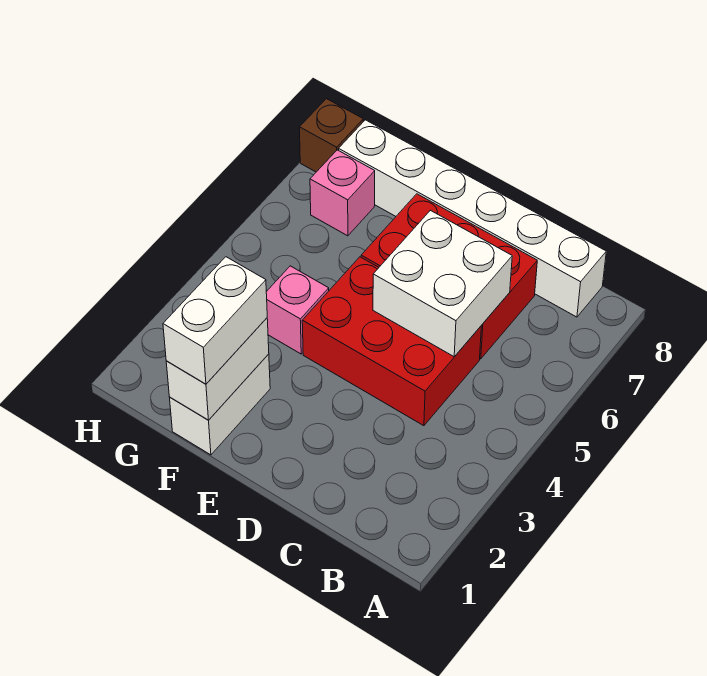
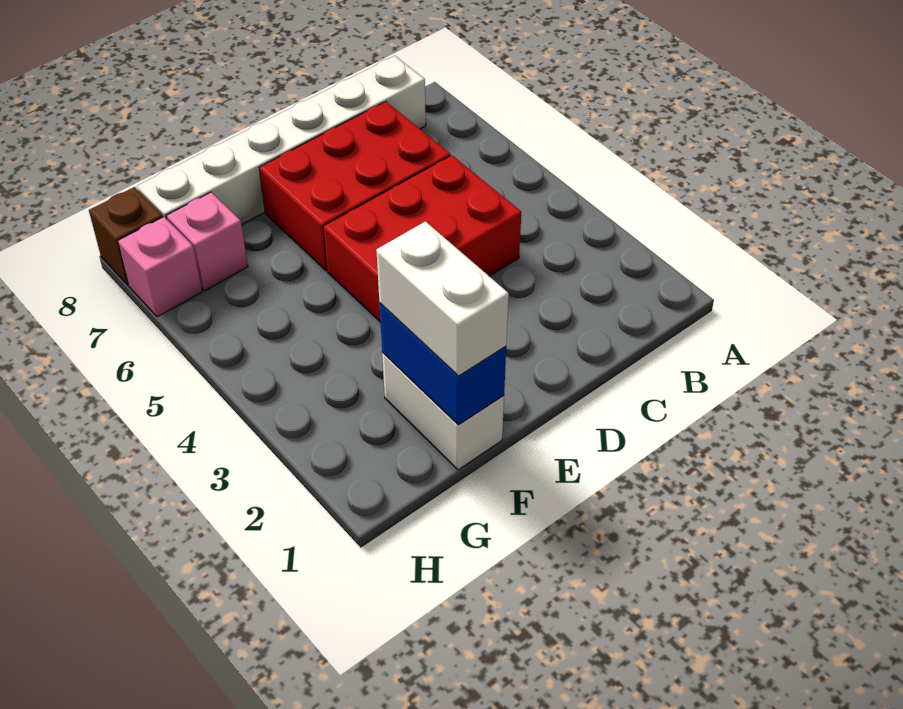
white 2x2 brick [373,210,512,357] -> none
white 1x2 brick [166,318,269,420] -> blue 1x2 brick [379,303,506,425]
pink 1x1 brick [266,266,329,354] -> pink 1x1 brick moved to [118,217,202,317]

